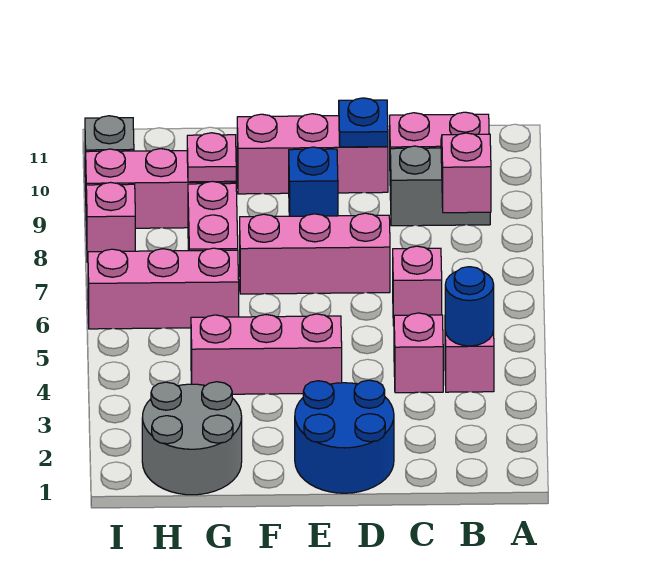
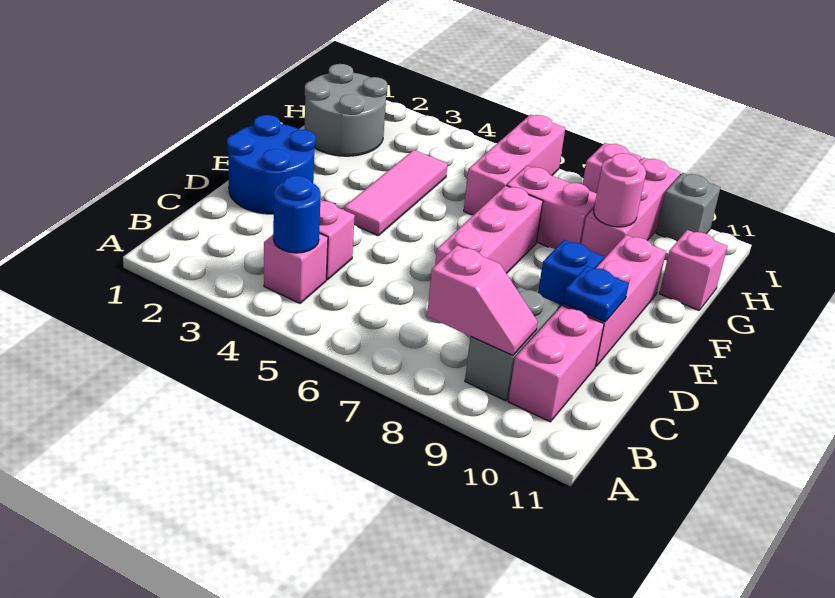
pink 1x1 brick [393,246,442,326] -> pink 1x1 brick moved to [659,230,727,310]
pink 1x3 brick [191,314,342,394] -> pink 1x3 tile [344,150,448,236]
pink 1x1 plate [187,133,236,182] -> pink 1x1 round brick [594,153,646,227]

